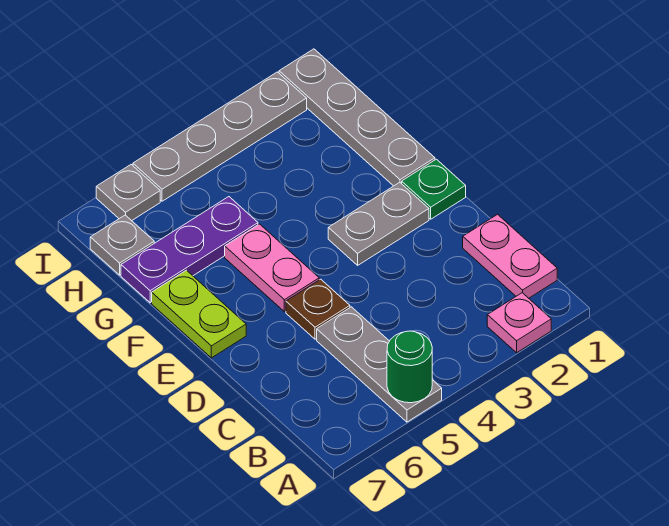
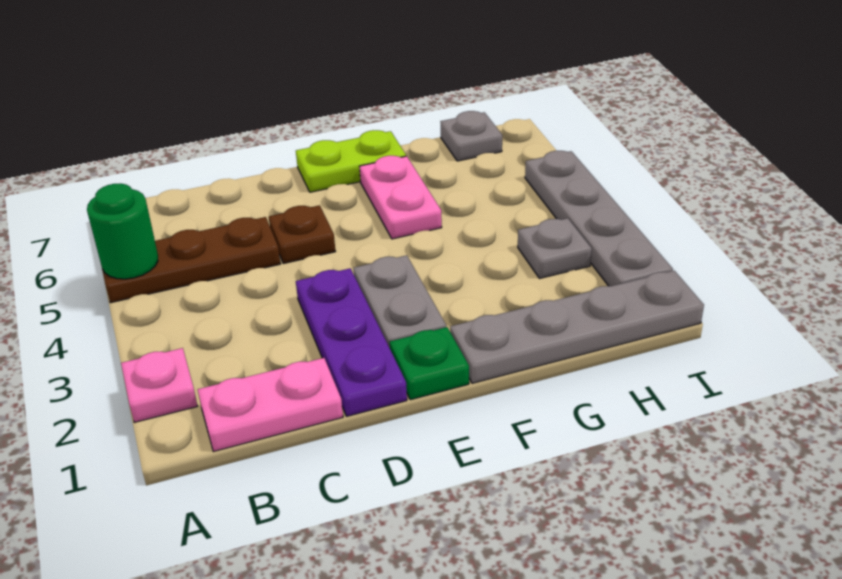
grey 1x3 plate [317,307,442,422] -> brown 1x3 plate [102,217,280,303]
pink 1x2 plate [225,224,319,312] -> pink 1x2 plate turned to [359,156,442,239]
purple 1x3 plate [121,197,258,303] -> purple 1x3 plate moved to [296,268,407,416]
grey 1x1 plate [96,165,160,221] -> grey 1x1 plate moved to [518,218,592,279]

